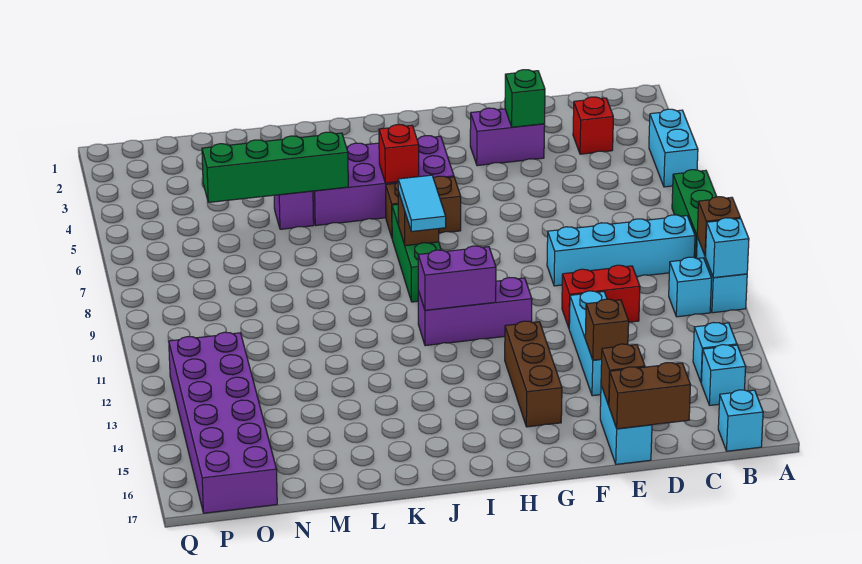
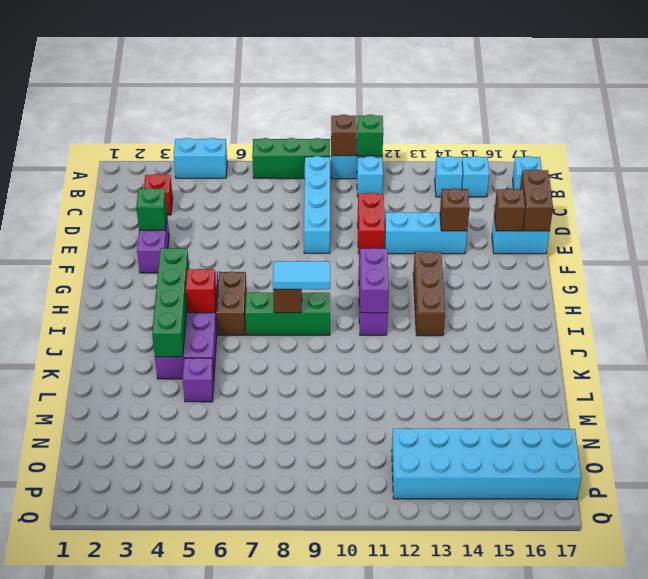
cyan 1x1 brick [705,218,749,278] -> green 1x1 brick [357,114,383,156]
brown 1x3 brick [505,321,562,427] -> brown 1x3 brick turned to [413,251,445,336]
green 1x4 brick [202,132,348,202] -> green 1x4 brick moved to [152,248,189,357]
purple 2x6 brick [169,332,277,513] -> cyan 2x6 brick [392,429,581,499]

